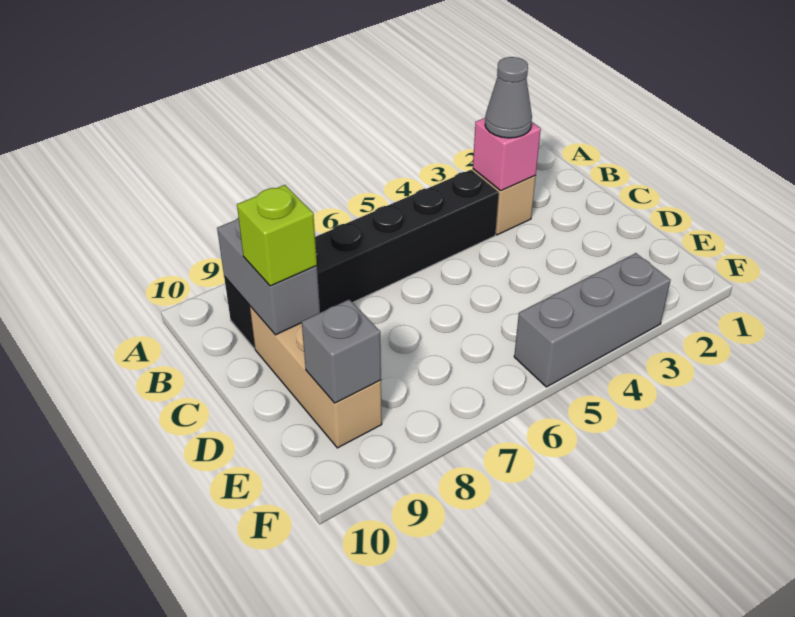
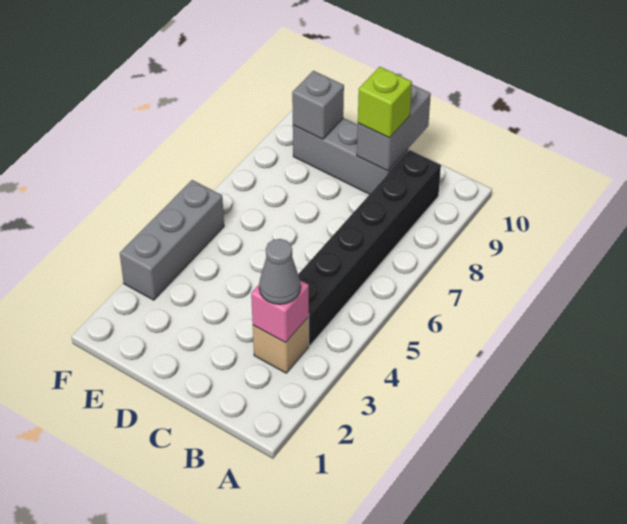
grey 1x2 brick [217,218,320,335] -> grey 1x2 brick turned to [357,84,431,171]
tan 1x3 brick [250,306,382,448] -> grey 1x3 brick [293,118,408,194]

